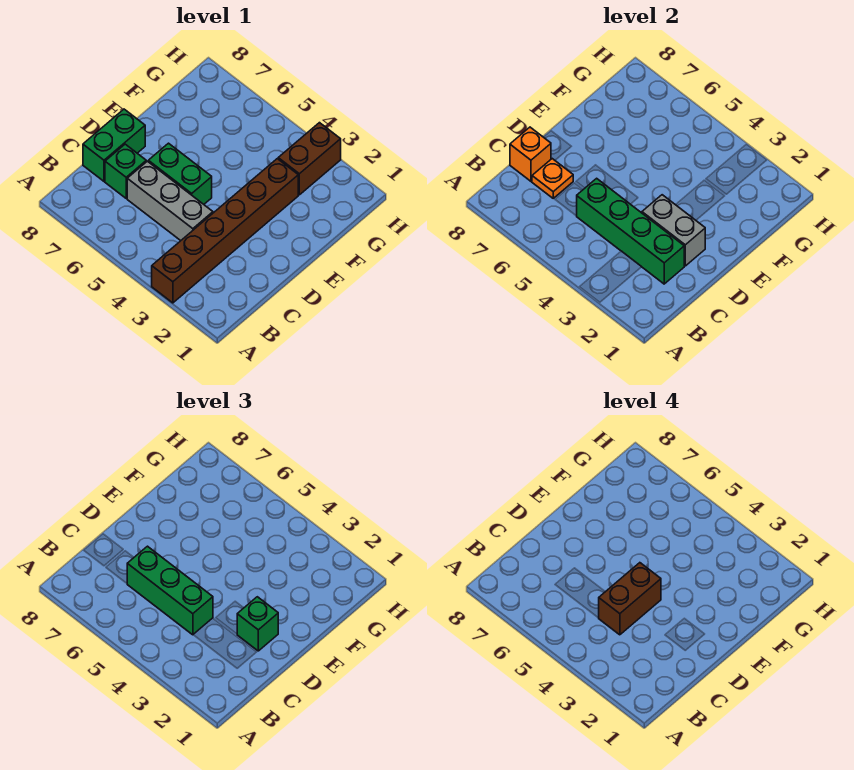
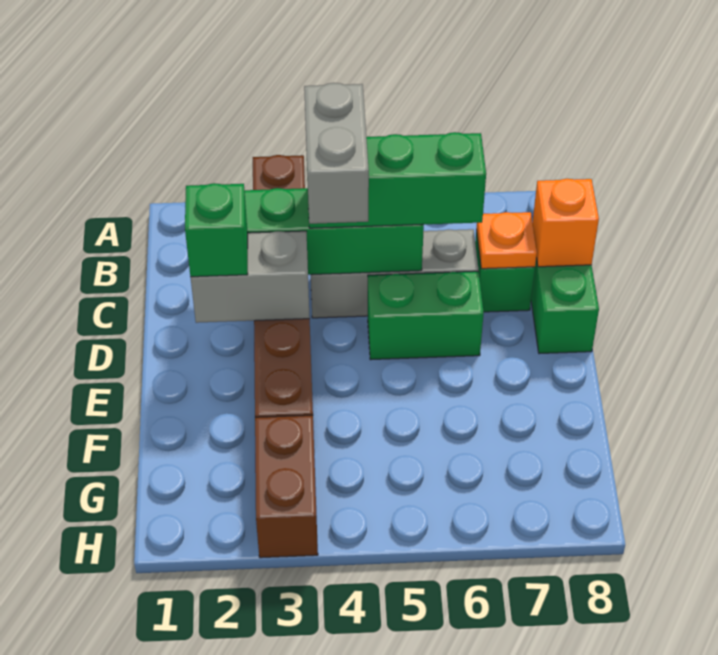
brown 1x2 brick [599,563,661,635] -> grey 1x2 brick [304,83,369,224]

